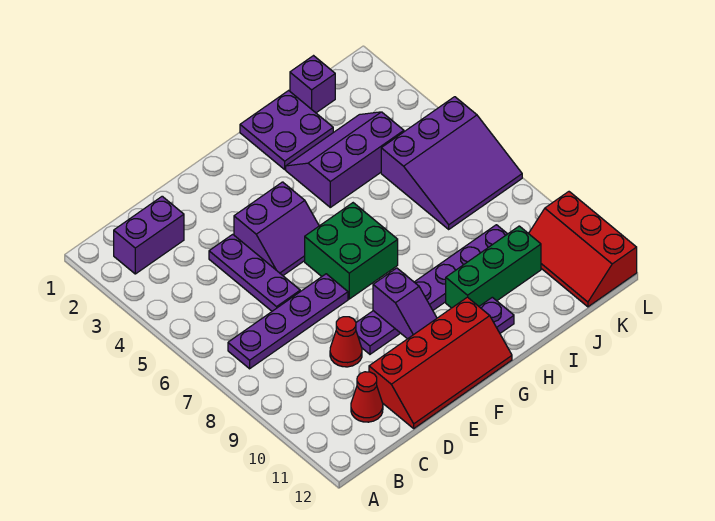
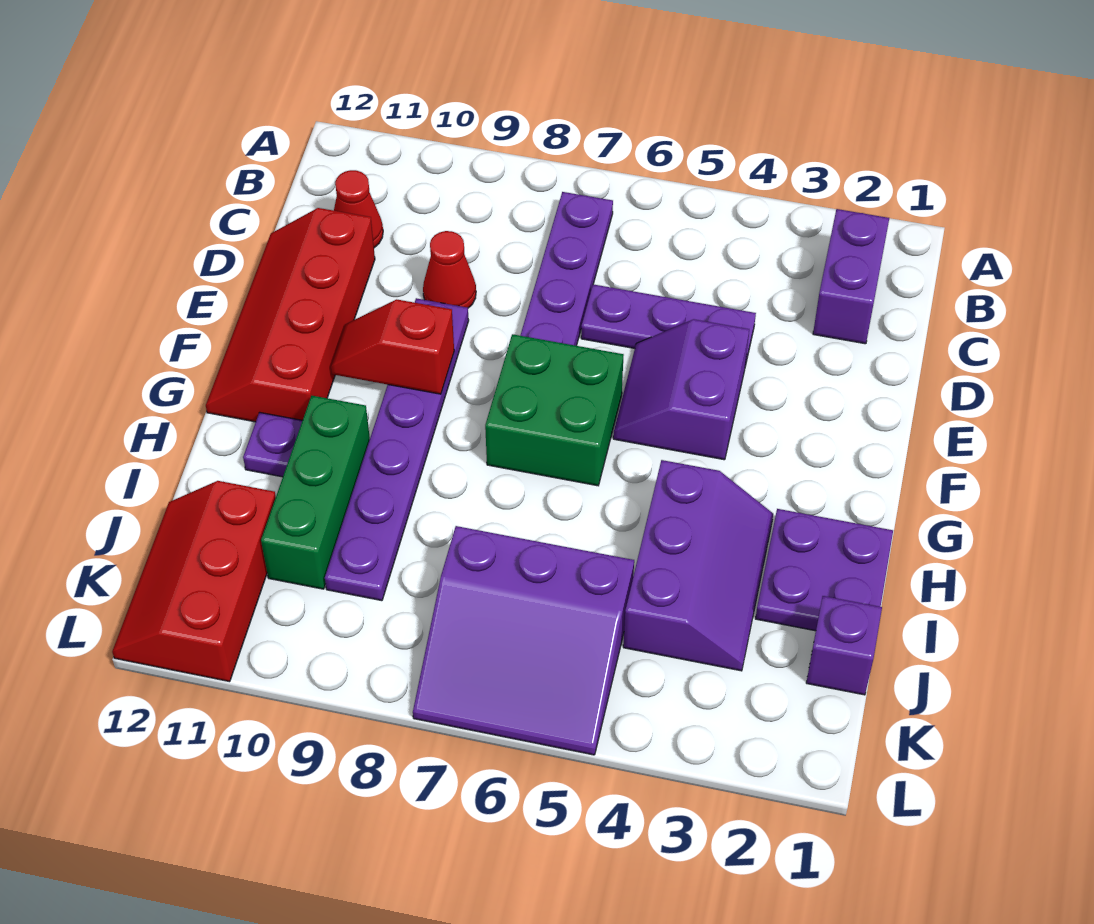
purple 1x2 slope [373,268,437,339] -> red 1x2 slope [331,299,454,394]
purple 3x3 slope [381,97,522,229] -> purple 3x3 slope turned to [413,526,634,755]
red 2x3 slope [529,192,637,307] -> red 2x3 slope turned to [112,481,276,682]

